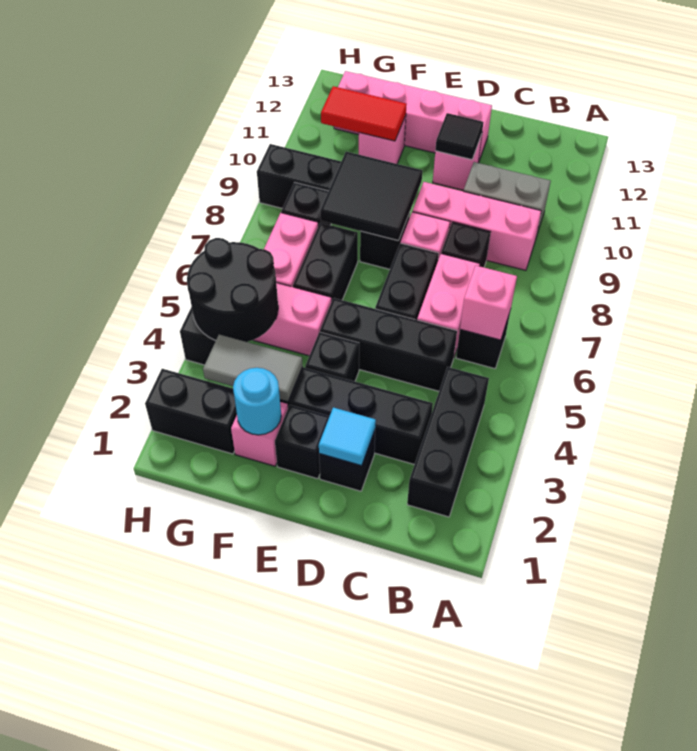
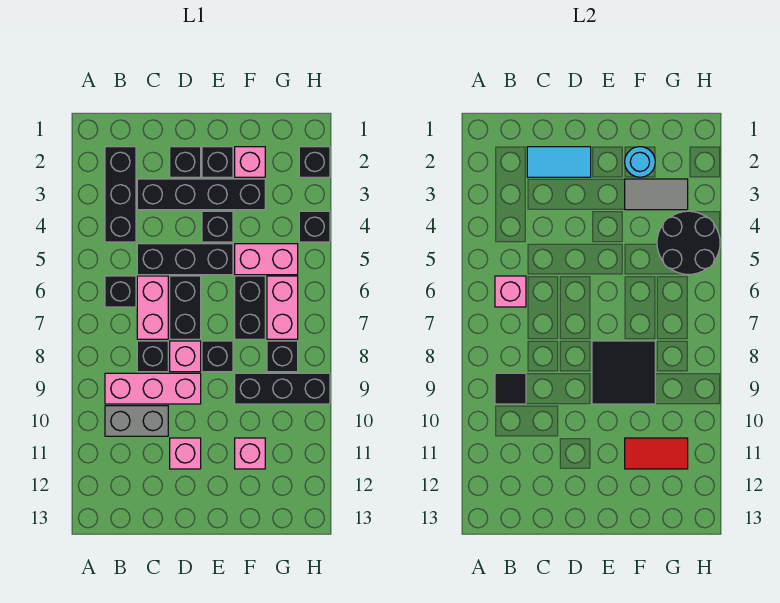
cyan 1x1 tile [319,407,376,466] -> cyan 1x2 tile [527,147,591,177]
black 1x1 tile [435,113,483,160] -> black 1x1 tile moved to [495,373,526,404]
pink 1x4 brick [334,71,492,163] -> none
black 1x2 brick [145,369,237,454] -> black 1x1 brick [299,147,330,177]

